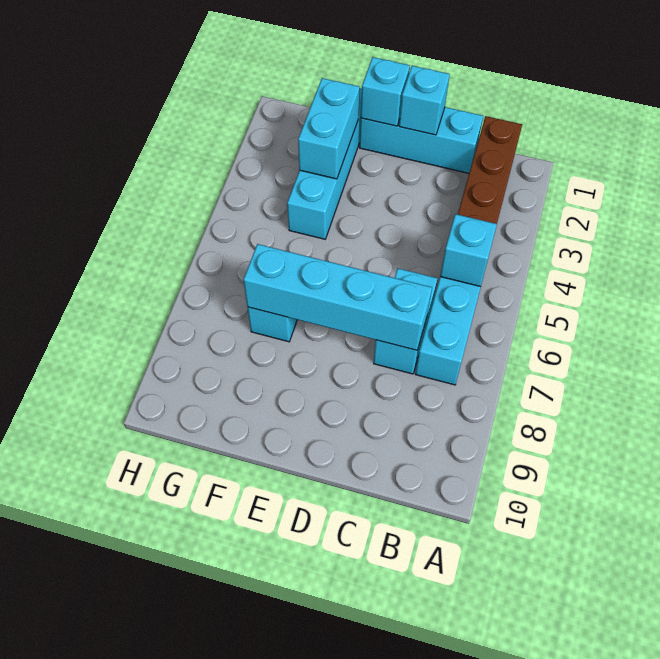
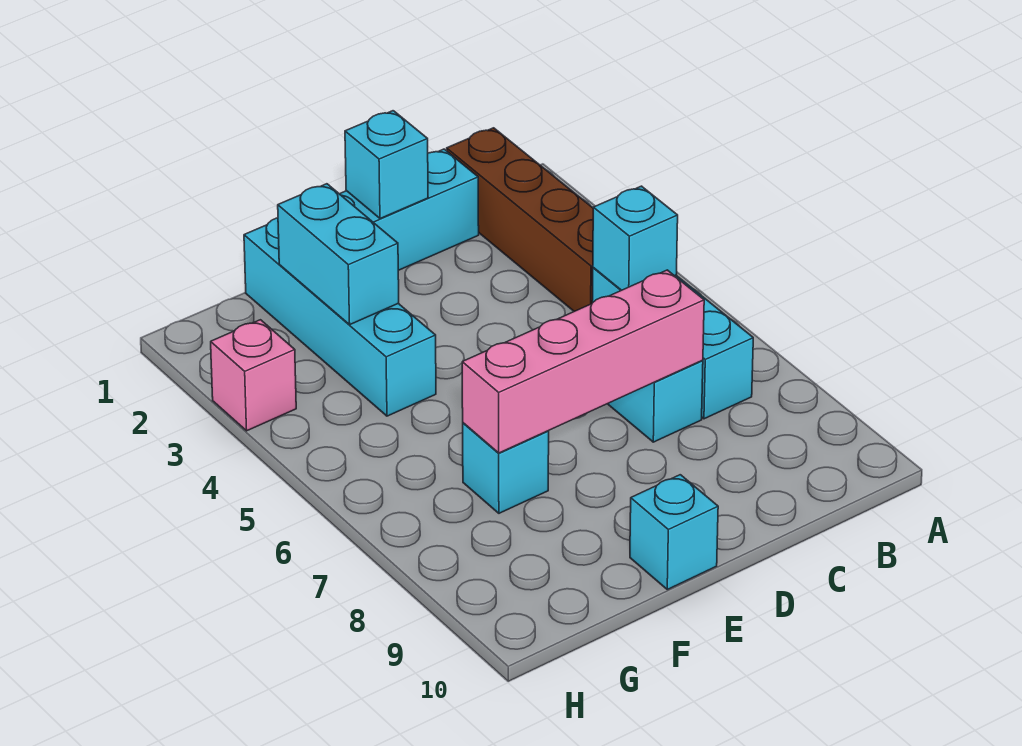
cyan 1x4 brick [244,244,432,350] -> pink 1x4 brick [462,270,704,453]
cyan 1x1 brick [361,57,410,126] -> cyan 1x1 brick moved to [630,475,718,589]
none -> pink 1x1 brick [211,320,296,431]

